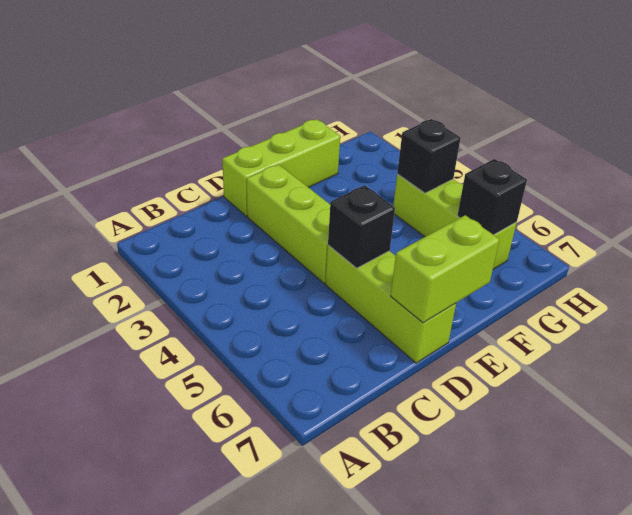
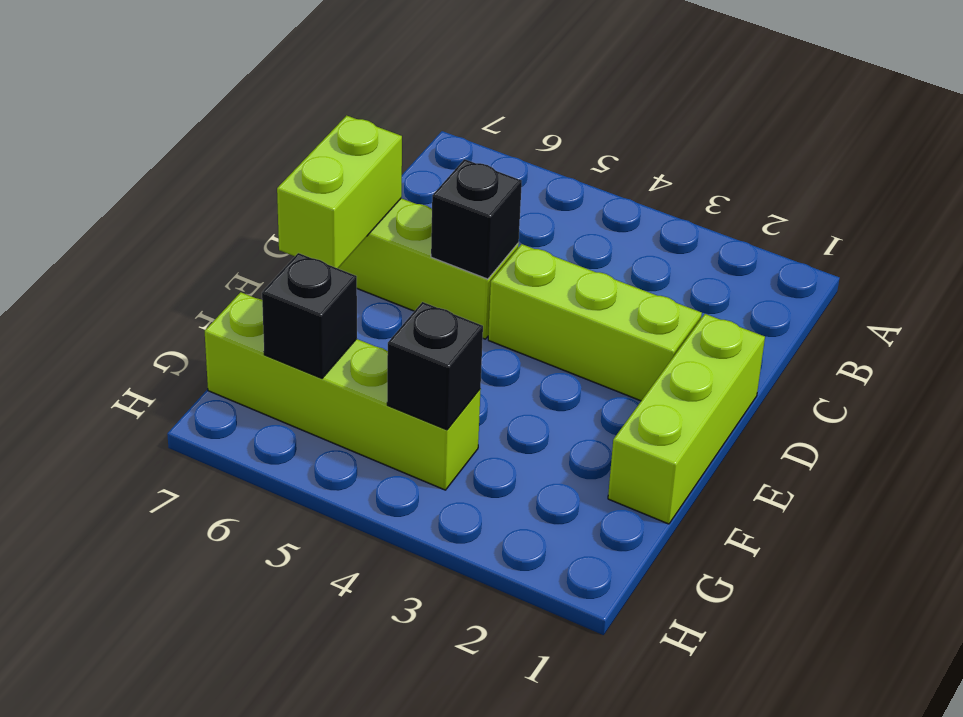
lime 1x3 brick [393,174,517,269] -> lime 1x4 brick [205,292,481,490]

